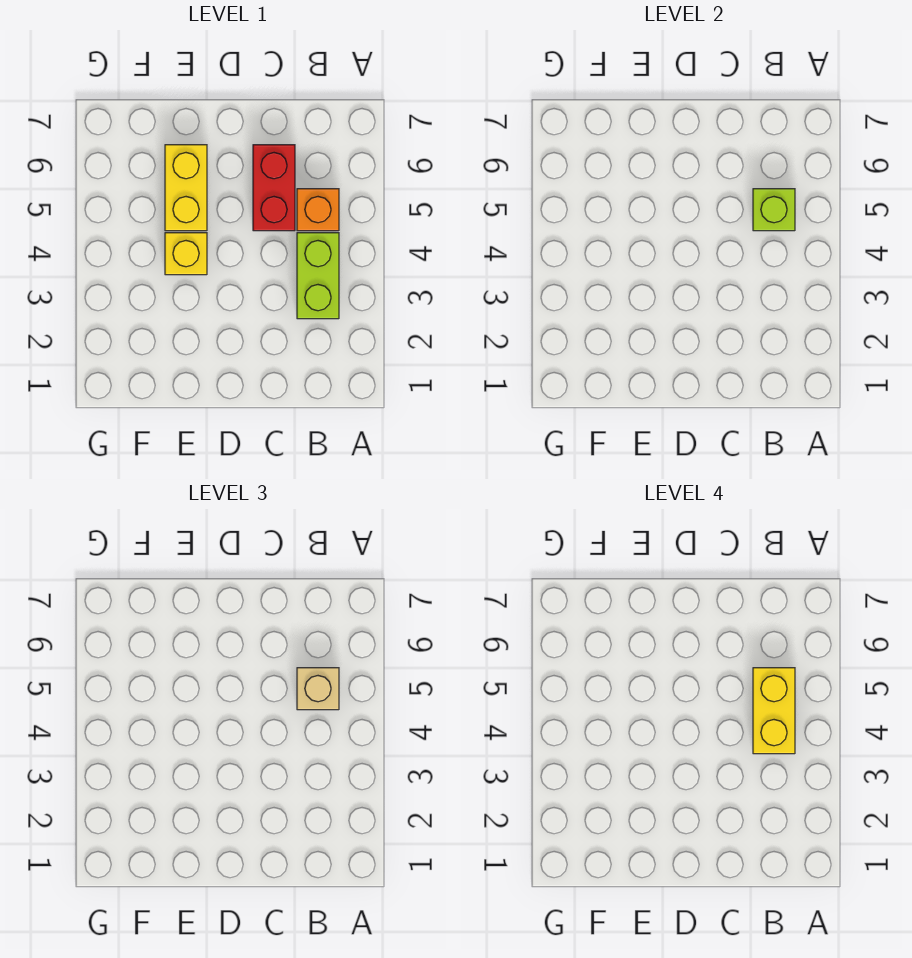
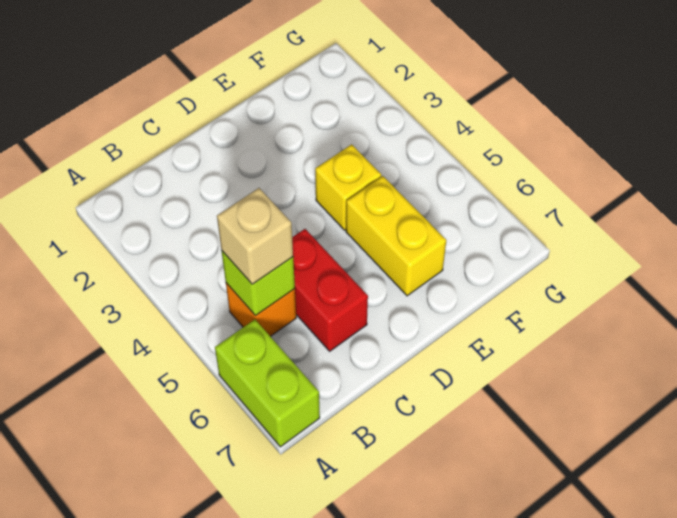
lime 1x2 brick [297,233,339,319] -> lime 1x2 brick moved to [215,320,320,447]
yellow 1x2 brick [753,668,795,754] -> none

